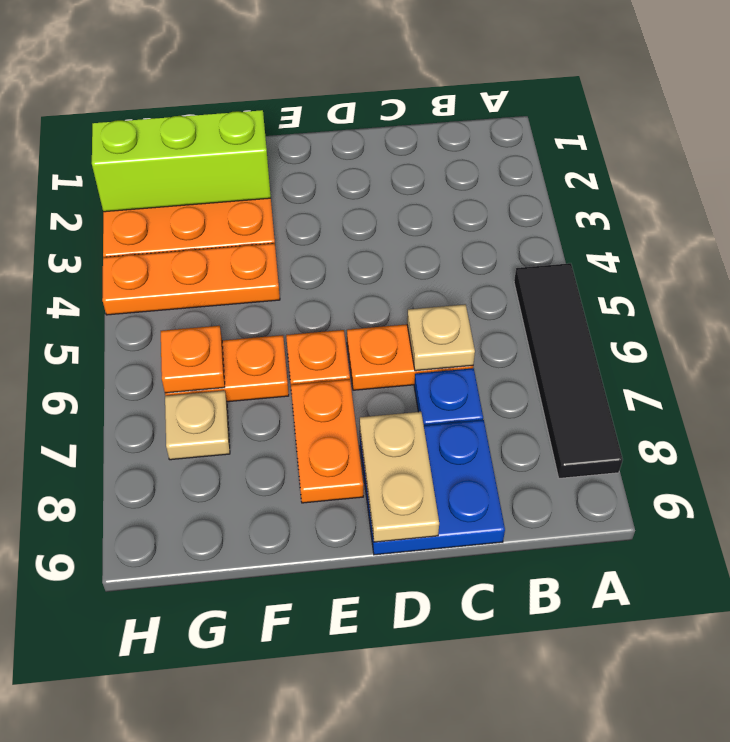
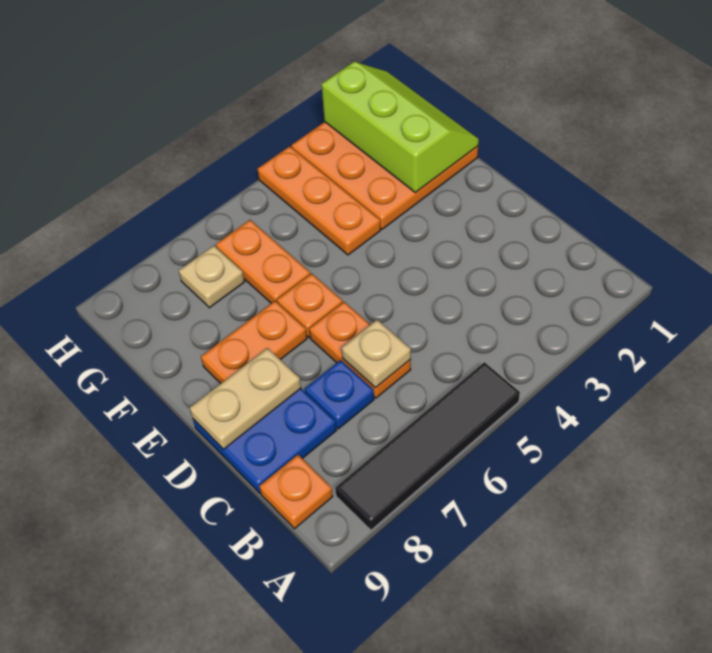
orange 1x1 plate [161,326,225,393] -> orange 1x1 plate moved to [259,455,333,529]

